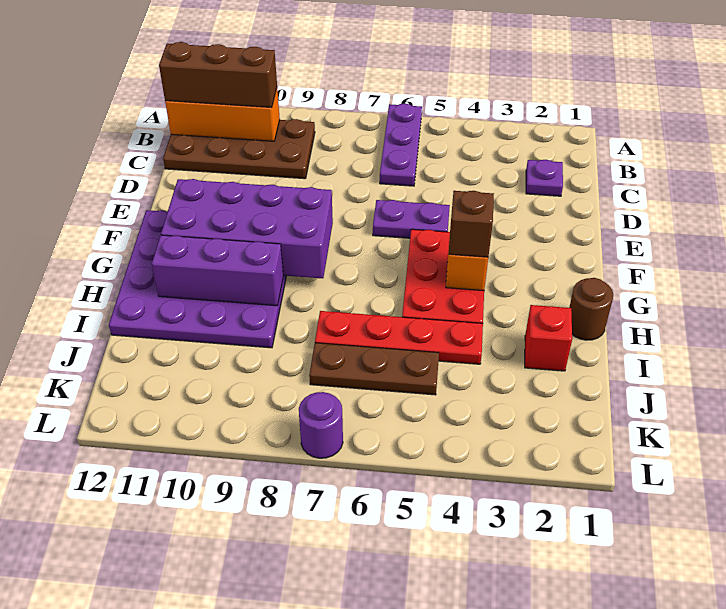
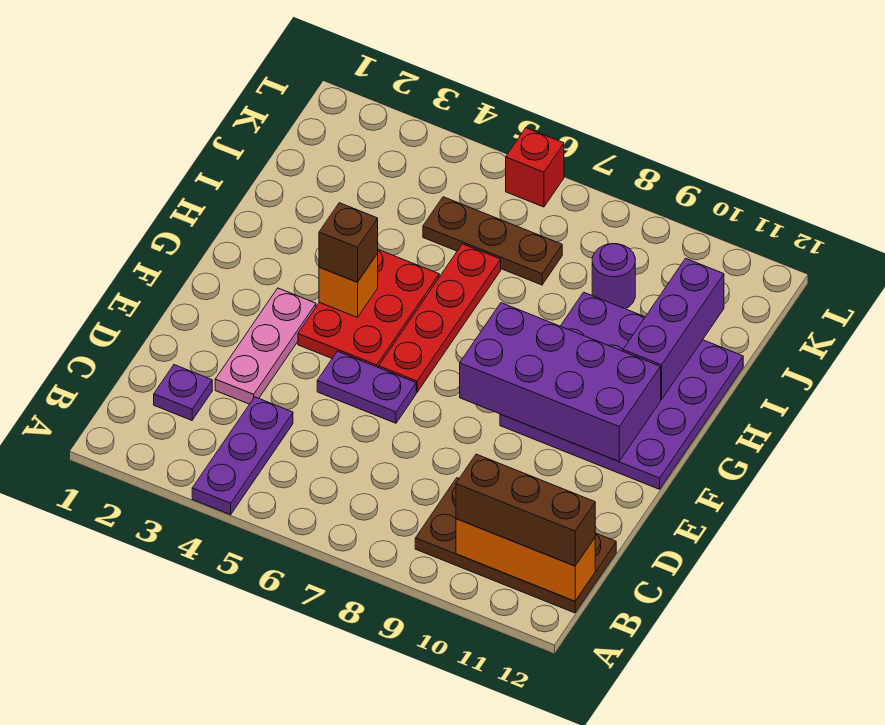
purple 1x3 plate [380,104,422,186] -> purple 1x3 plate moved to [192,397,293,515]
none -> pink 1x3 plate [215,288,316,404]
brown 1x1 round brick [569,278,613,340] -> none
purple 1x3 brick [152,235,283,306] -> purple 1x3 brick turned to [623,258,724,400]
red 1x1 brick [525,305,572,371] -> red 1x1 brick moved to [506,128,564,207]
red 1x4 plate [315,311,483,364] -> red 1x4 plate turned to [379,244,501,392]
purple 1x1 round brick [299,392,343,458] -> purple 1x1 round brick moved to [592,244,635,309]

